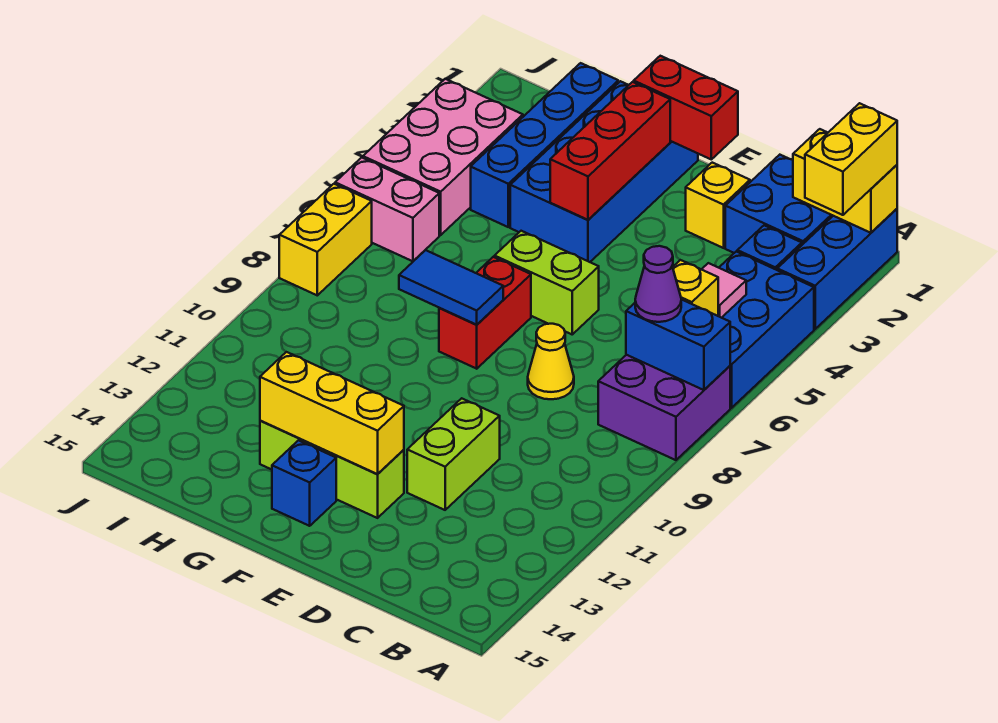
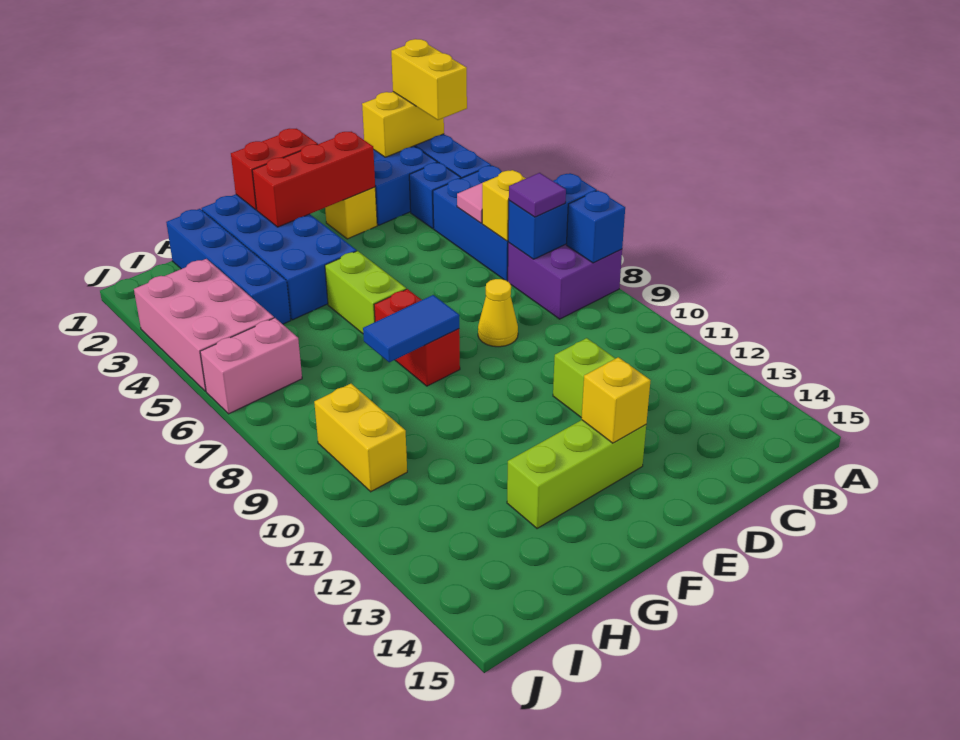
purple 1x1 cone [635,246,681,322] -> purple 1x1 tile [509,173,566,217]
lime 1x2 brick [495,231,599,334] -> lime 1x2 brick turned to [325,251,406,334]
yellow 1x3 brick [260,352,404,474] -> yellow 1x1 brick [582,357,651,443]
red 1x3 brick [550,82,670,220] -> red 1x3 brick turned to [252,132,375,227]
blue 1x1 brick [272,440,336,526] -> blue 1x1 brick moved to [567,191,625,263]
yellow 1x2 brick [279,184,372,295] -> yellow 1x2 brick moved to [314,384,407,492]

